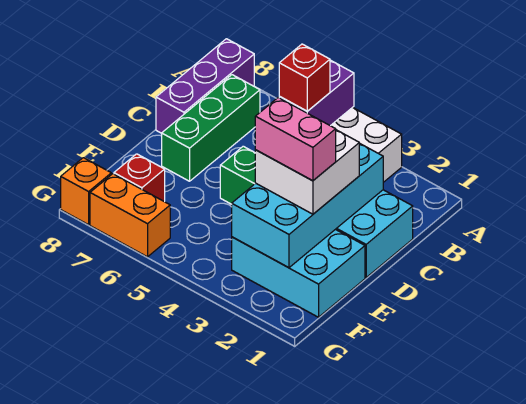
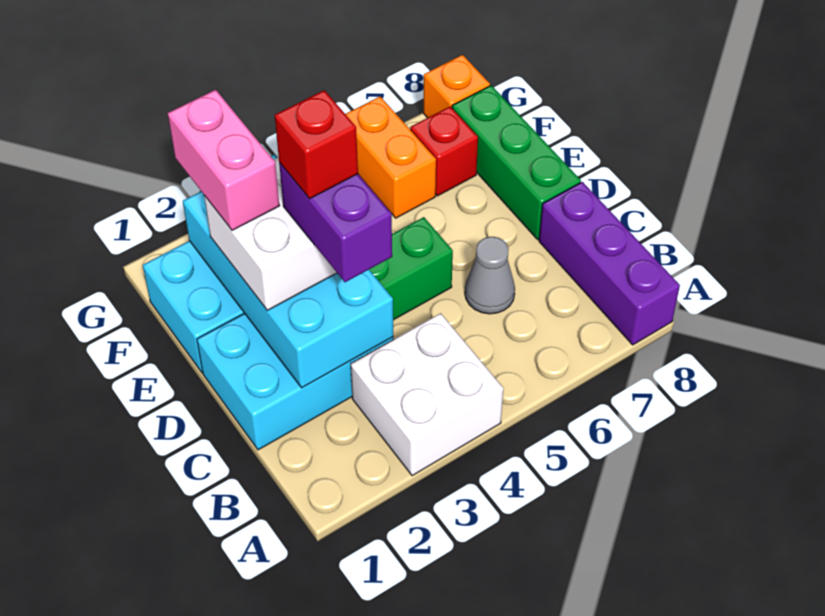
green 1x3 brick [162,75,260,181] -> green 1x3 brick moved to [452,85,581,239]
none -> grey 1x1 cone [465,237,515,314]
pink 1x2 brick [255,98,336,181] -> pink 1x2 brick turned to [168,90,280,230]
orange 1x2 brick [90,174,170,257] -> orange 1x2 brick turned to [346,97,436,218]

